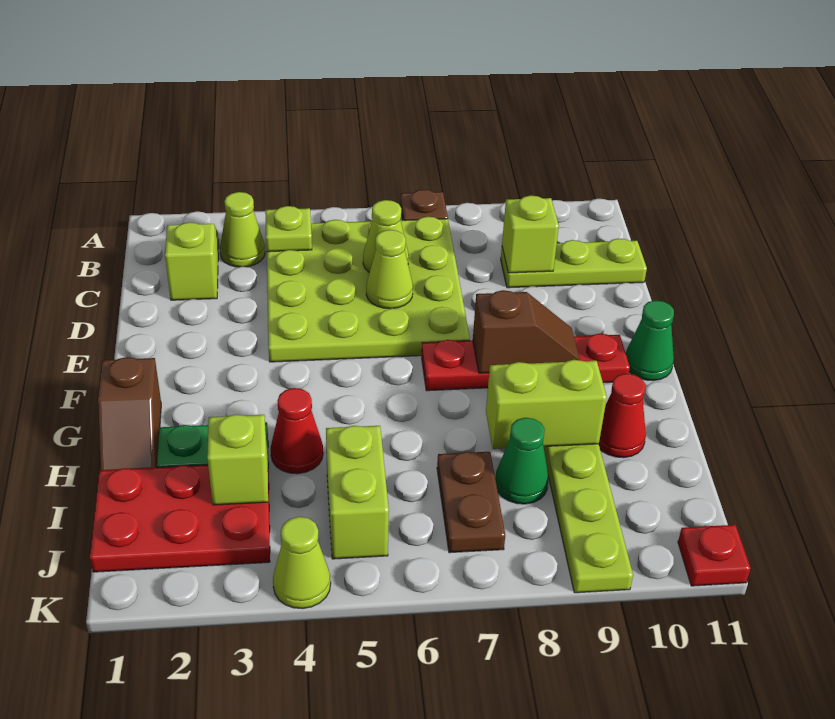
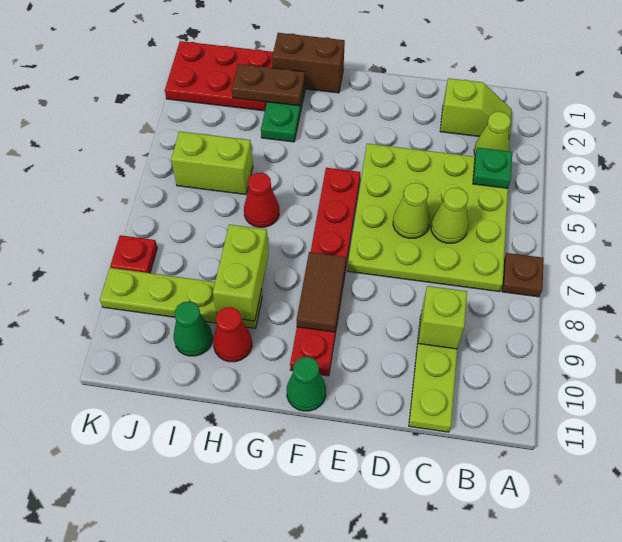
lime 1x1 plate [265,206,312,252] -> green 1x1 plate [473,148,512,188]
red 1x4 plate [422,334,630,391] -> red 1x6 plate [290,168,360,376]
brown 1x2 slope [473,290,580,373] -> brown 1x2 tile [297,252,346,332]
brown 1x2 slope [98,357,161,470] -> brown 1x2 brick [272,33,345,93]
red 1x1 cone [271,388,323,474] -> red 1x1 cone moved to [244,173,279,227]
red 2x3 plate [90,465,270,572] -> red 2x3 plate turned to [165,41,273,111]
lime 1x1 brick [207,414,268,505] -> none
brown 1x2 plate [437,452,505,553] -> brown 1x2 plate moved to [232,64,305,106]
green 1x1 cone [495,418,548,504] -> green 1x1 cone moved to [174,301,213,356]
lime 1x1 cone [273,517,331,609] -> none
red 1x1 plate [678,525,751,586] -> red 1x1 plate moved to [110,235,157,273]

